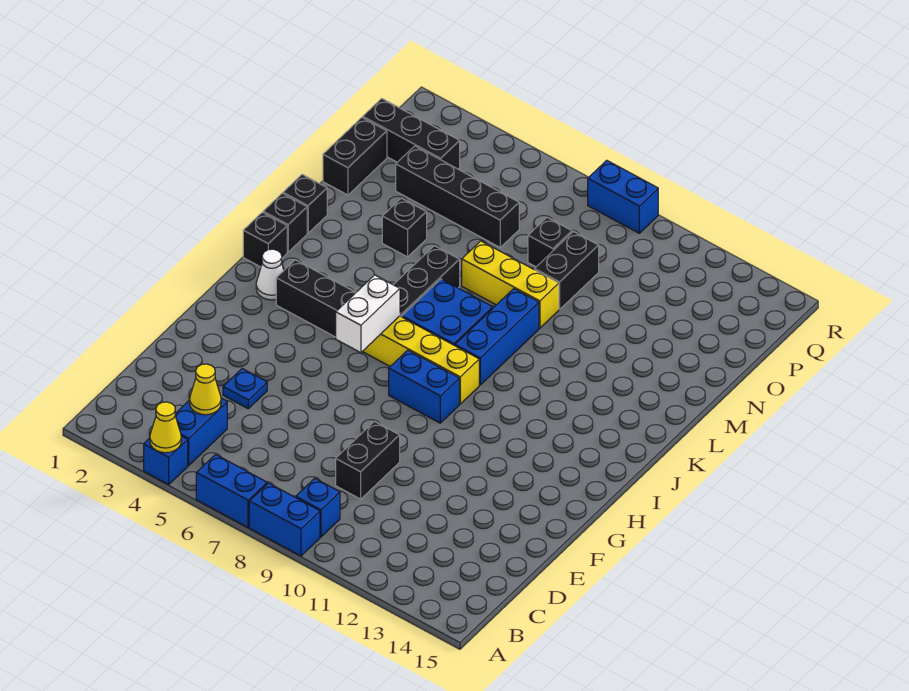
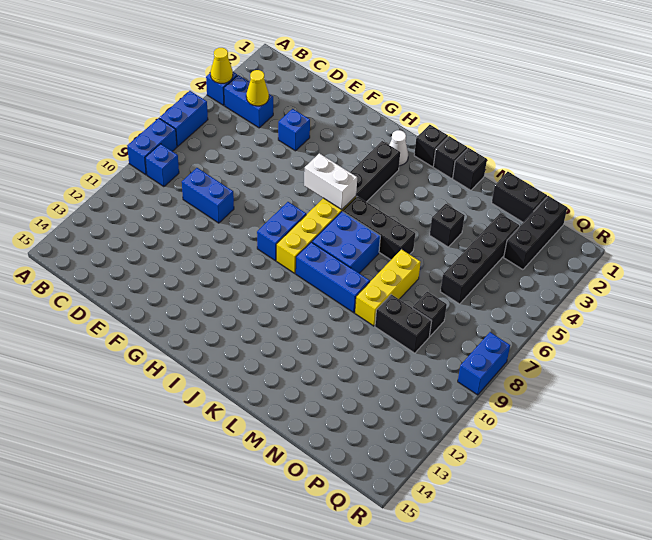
black 1x2 brick [336,422,400,499] -> blue 1x2 brick [182,168,234,223]
blue 1x1 plate [223,369,267,409] -> blue 1x1 brick [278,109,310,151]

